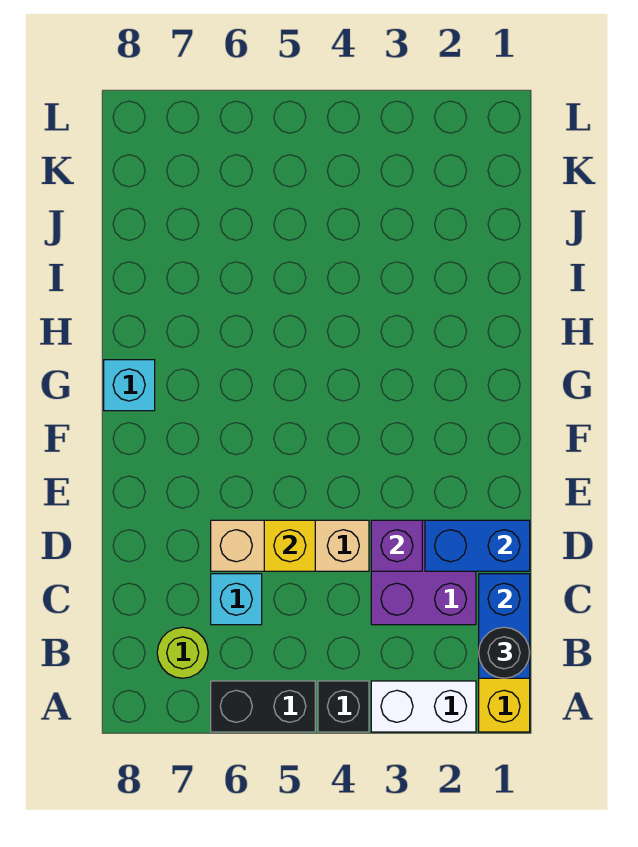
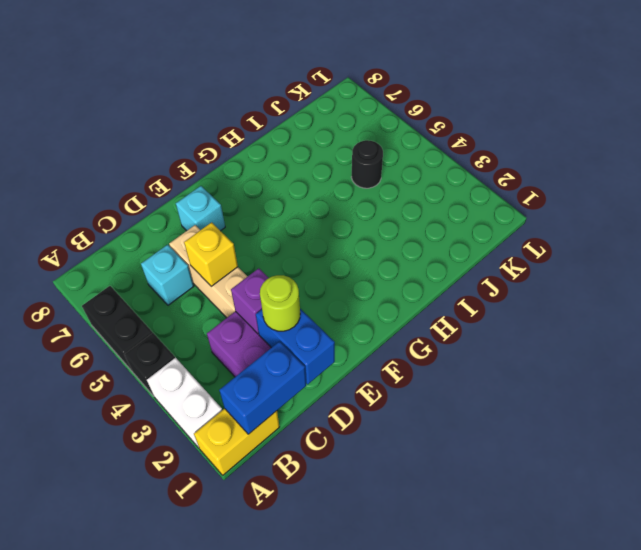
black 1x1 round brick [479,627,530,678] -> black 1x1 round brick moved to [351,140,383,188]
lime 1x1 round brick [157,627,208,678] -> lime 1x1 round brick moved to [260,275,300,331]
cyan 1x1 brick [104,360,155,411] -> cyan 1x1 brick moved to [176,186,225,231]

